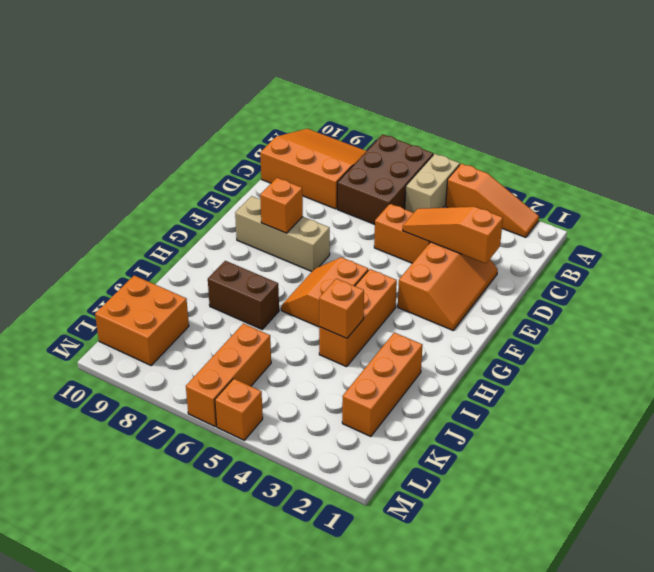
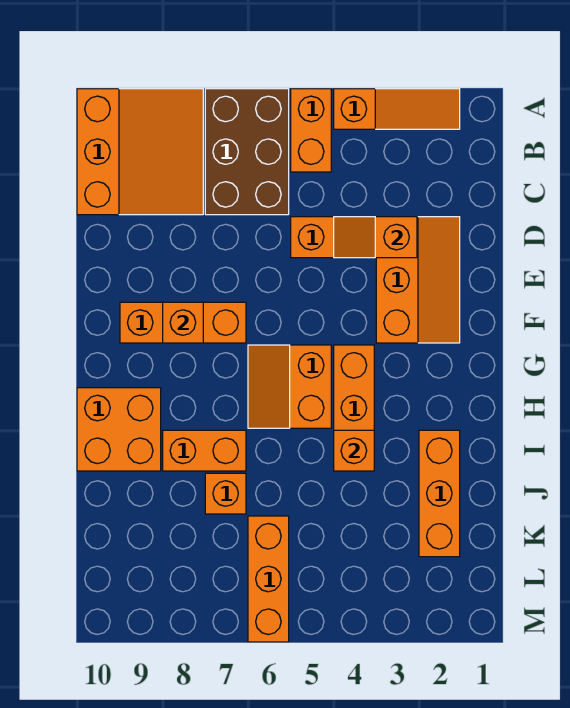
tan 1x2 brick [405,154,460,213] -> orange 1x2 brick [291,89,331,172]
orange 3x3 slope [260,129,366,209] -> orange 3x3 slope turned to [77,89,203,215]
orange 1x3 slope [403,207,503,264] -> orange 1x2 slope [334,217,417,258]
tan 1x3 brick [235,196,330,271] -> orange 1x3 brick [120,302,246,343]
brown 1x2 brick [208,261,279,329] -> orange 1x2 brick [163,430,246,471]
orange 2x2 brick [95,275,189,365] -> orange 2x2 brick moved to [77,388,161,471]
orange 1x1 brick [215,379,263,440] -> orange 1x1 brick moved to [205,473,246,514]

